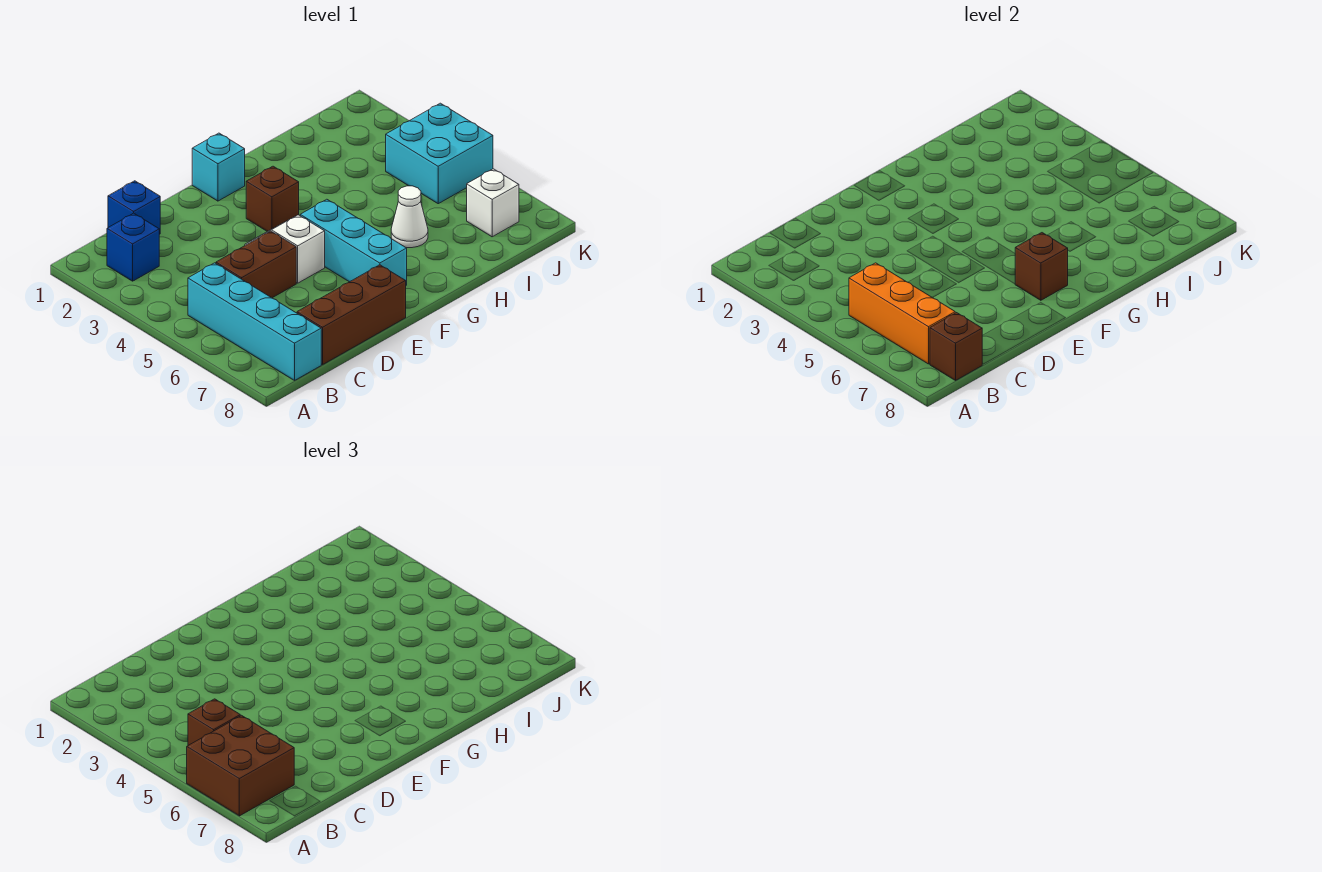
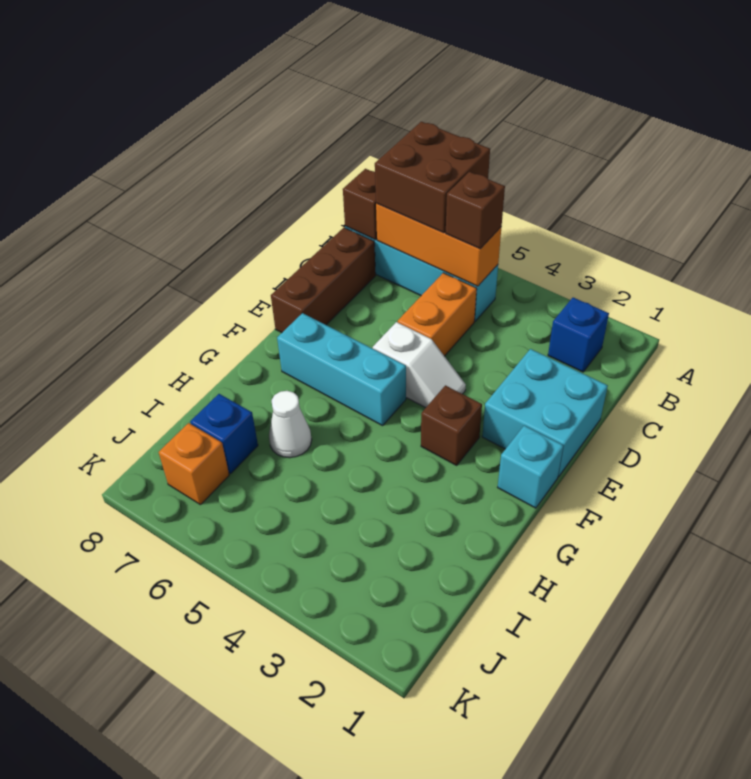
blue 1x1 brick [108,181,160,234] -> blue 1x1 brick moved to [190,394,258,474]
brown 1x2 brick [216,231,296,298] -> orange 1x2 brick [398,273,477,356]
brown 1x1 brick [1015,233,1068,300] -> none
cyan 2x2 brick [386,103,493,204] -> cyan 2x2 brick moved to [482,349,608,477]
white 1x1 brick [467,169,519,237] -> orange 1x1 brick [159,423,229,505]

